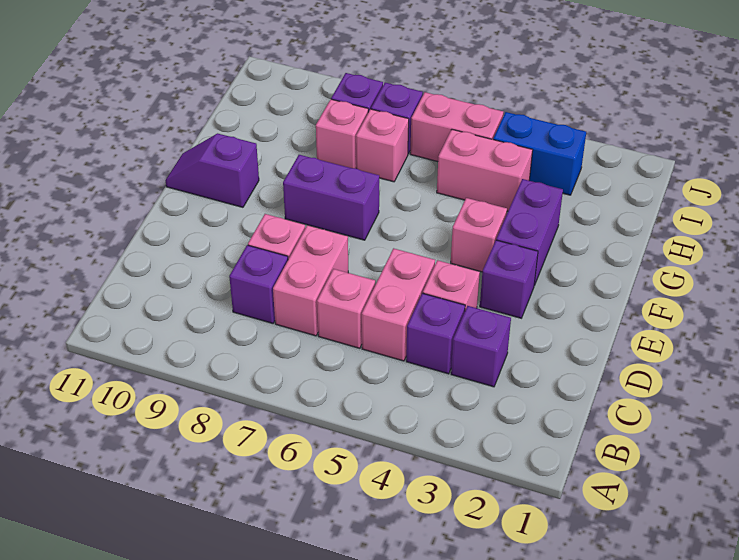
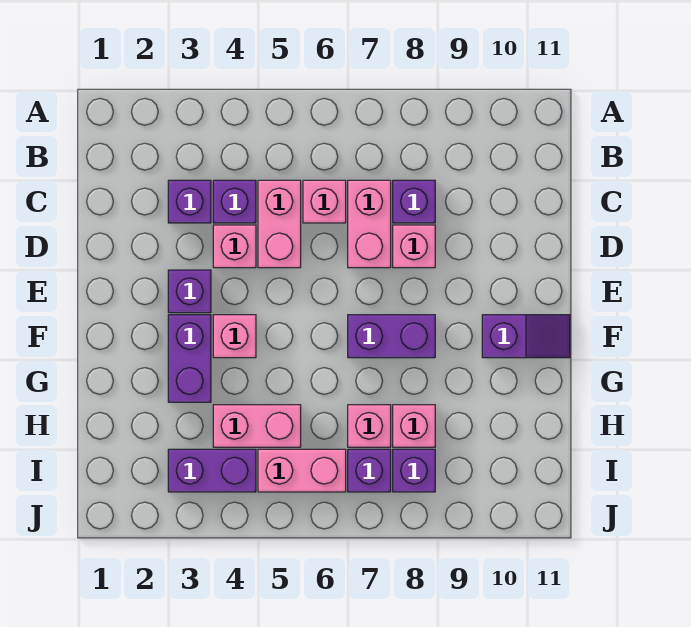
blue 1x2 brick [493,112,586,195] -> purple 1x2 brick [168,449,256,492]

